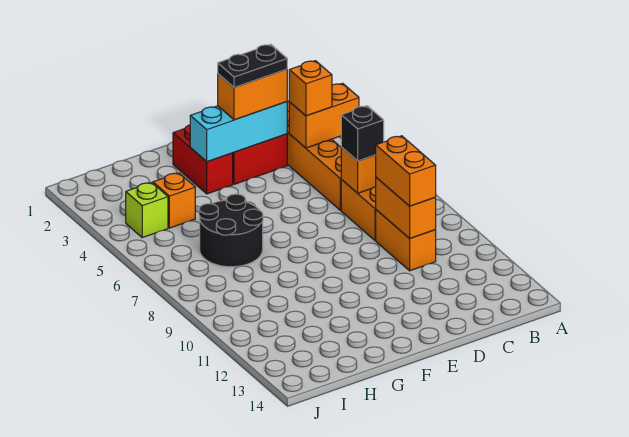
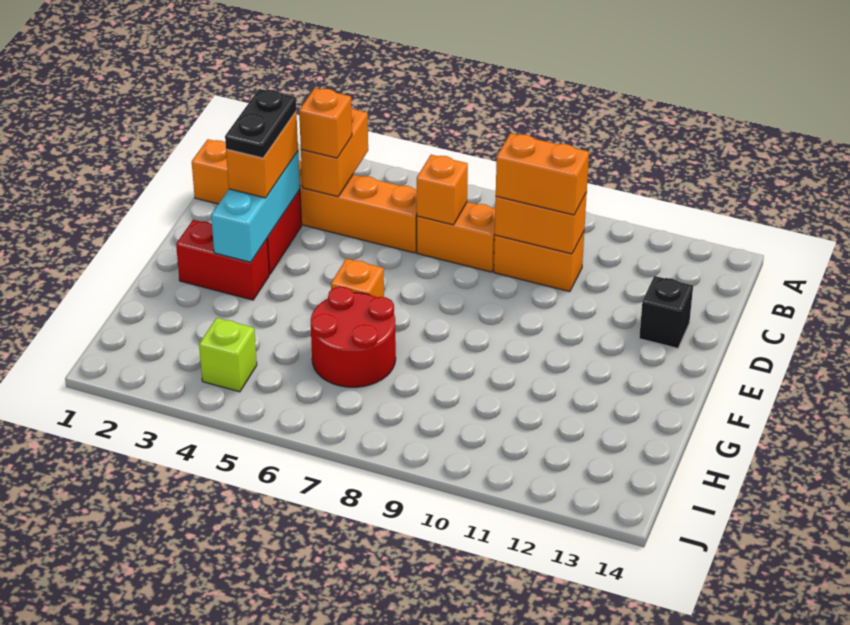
black 1x1 brick [341,106,384,161] -> black 1x1 brick moved to [639,276,693,348]
black 2x2 round brick [199,194,263,267] -> red 2x2 round brick [311,287,396,387]
orange 1x1 brick [153,173,195,228] -> orange 1x1 brick moved to [331,259,384,297]

